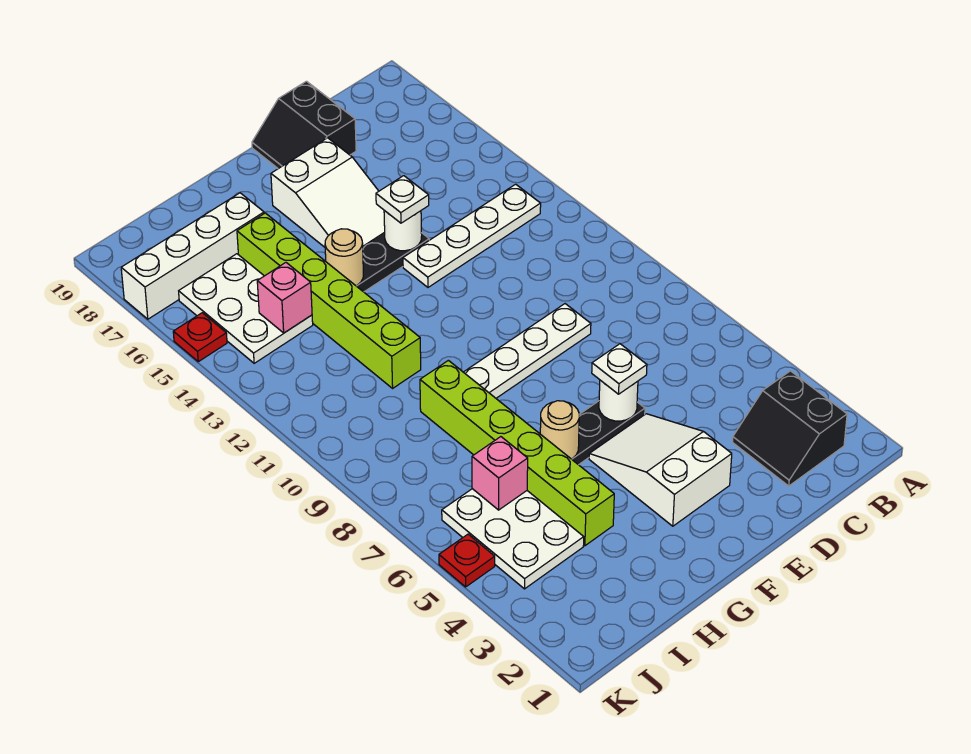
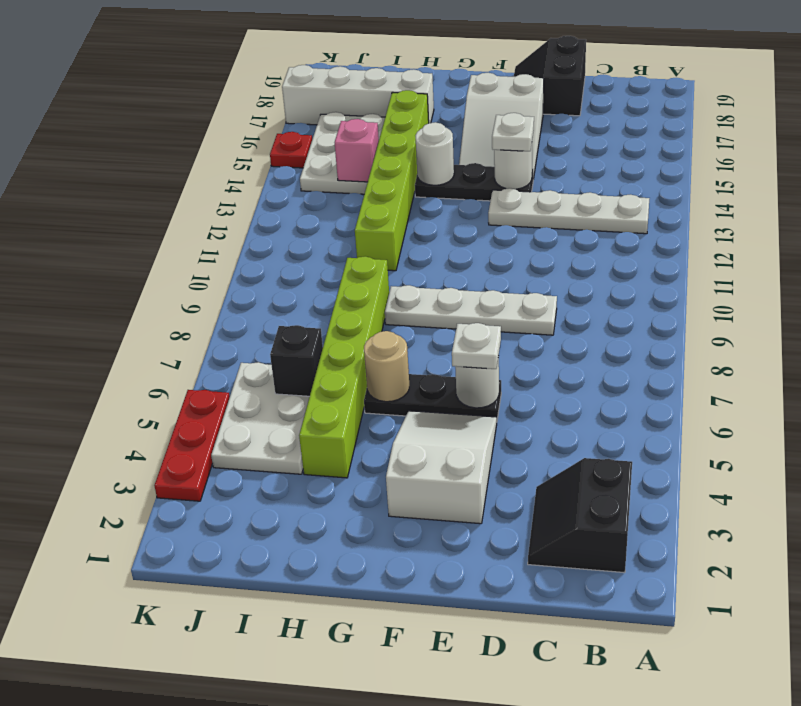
tan 1x1 round brick [325,229,363,286] -> white 1x1 round brick [415,122,454,185]
pink 1x1 brick [472,437,528,510] -> black 1x1 brick [270,325,323,396]
red 1x1 plate [439,534,495,587] -> red 1x3 plate [154,390,230,501]

